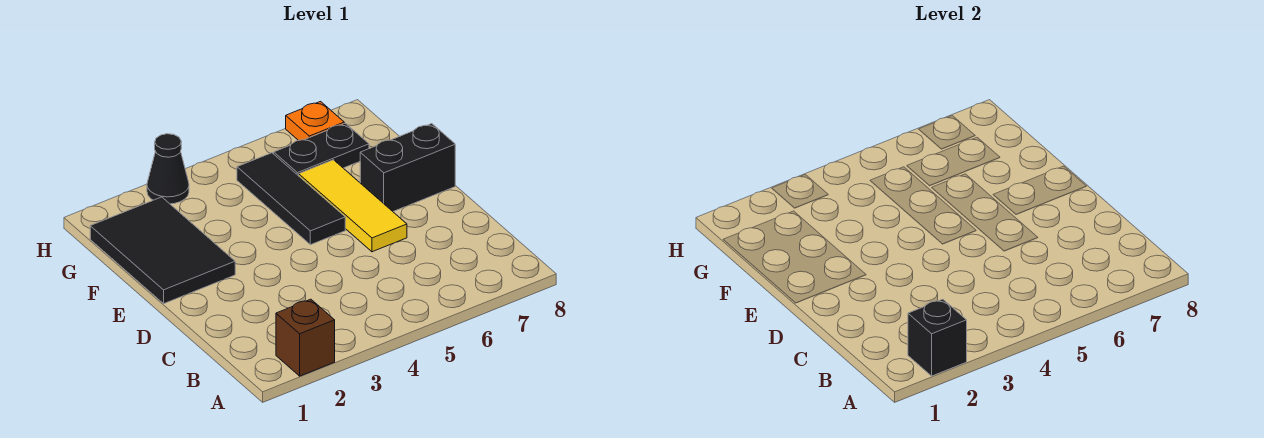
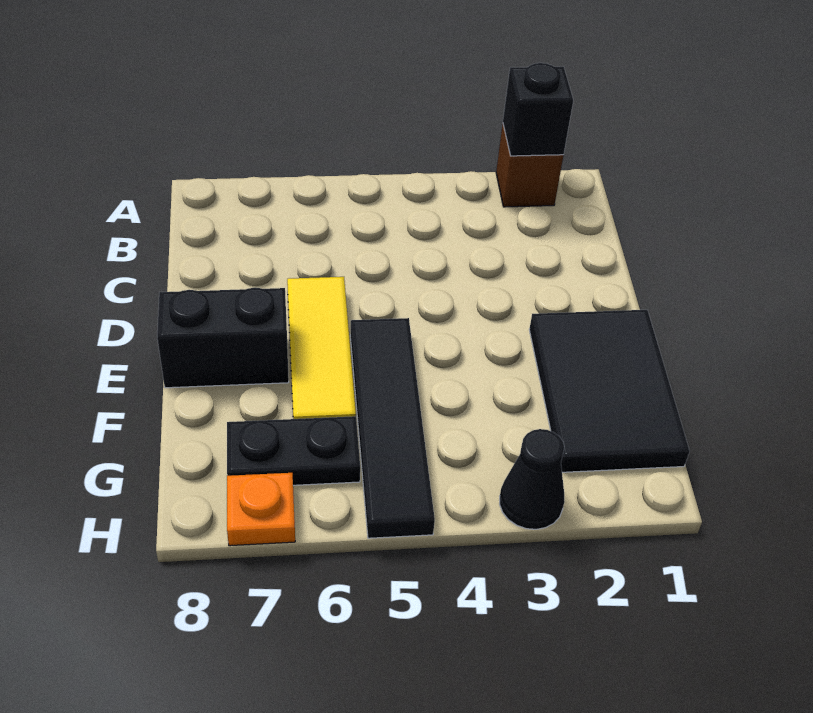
black 1x3 tile [237,153,345,245] -> black 1x4 tile [350,318,435,538]

